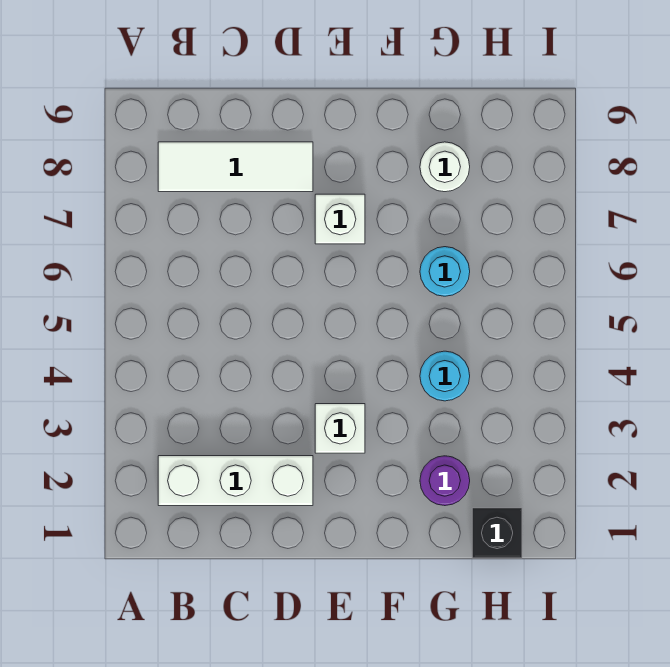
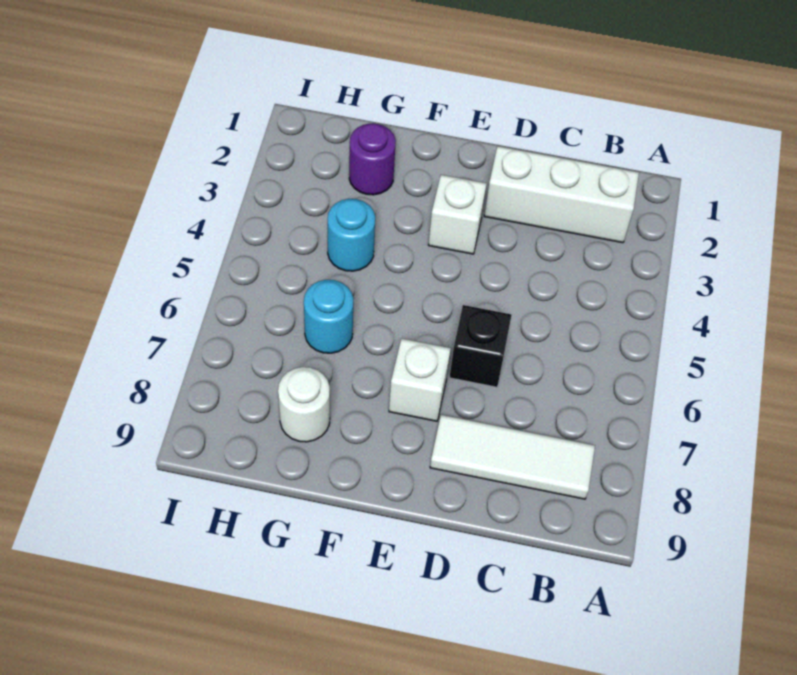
black 1x1 brick [472,508,522,558] -> black 1x1 brick moved to [449,305,512,387]

